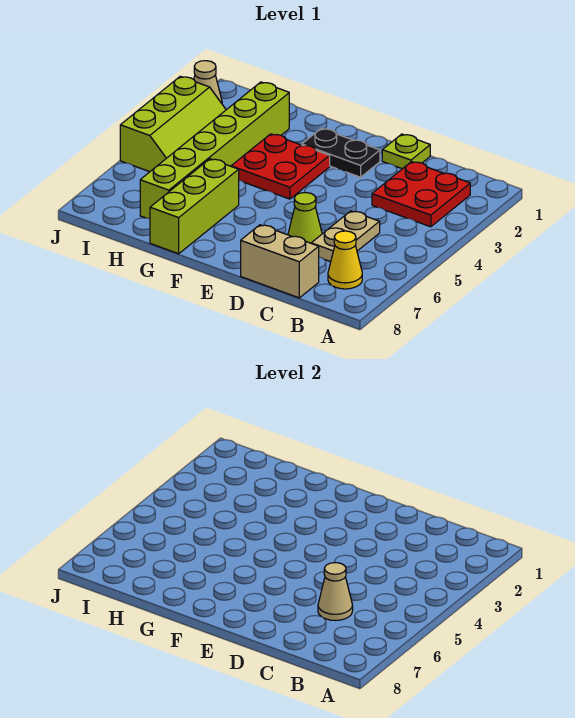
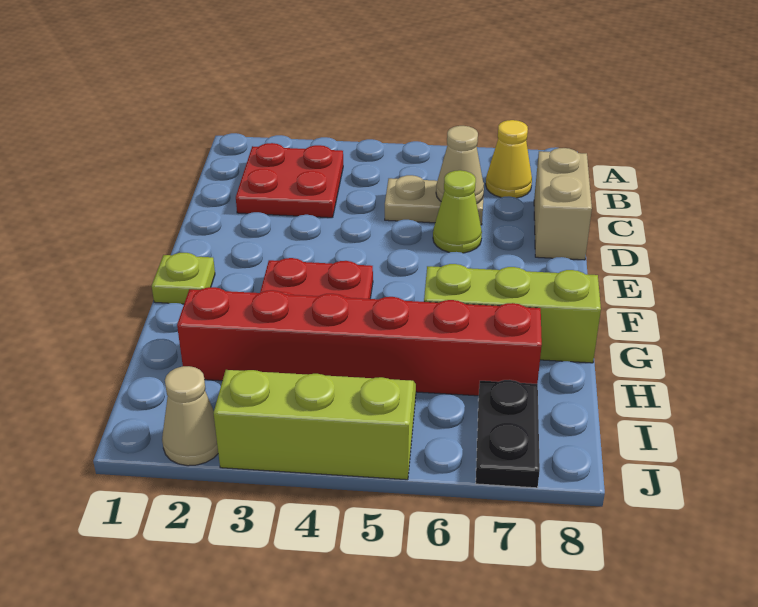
lime 1x1 plate [382,134,430,169] -> lime 1x1 plate moved to [152,253,215,304]
black 1x2 plate [302,129,380,177] -> black 1x2 plate moved to [476,380,540,488]
lime 1x6 brick [140,82,289,219] -> red 1x6 brick [177,287,542,396]

